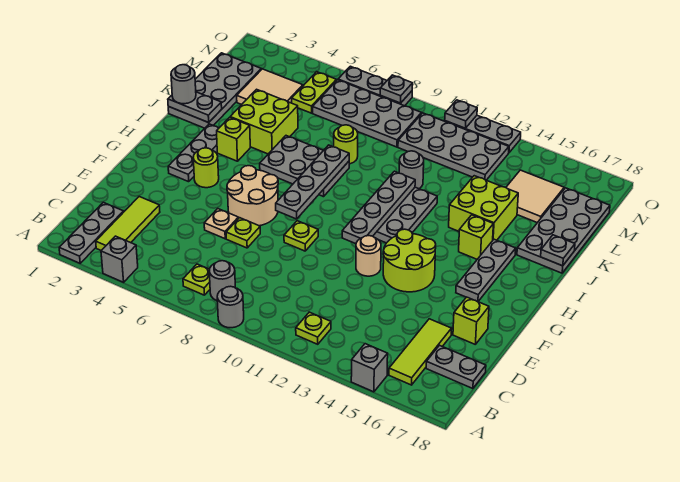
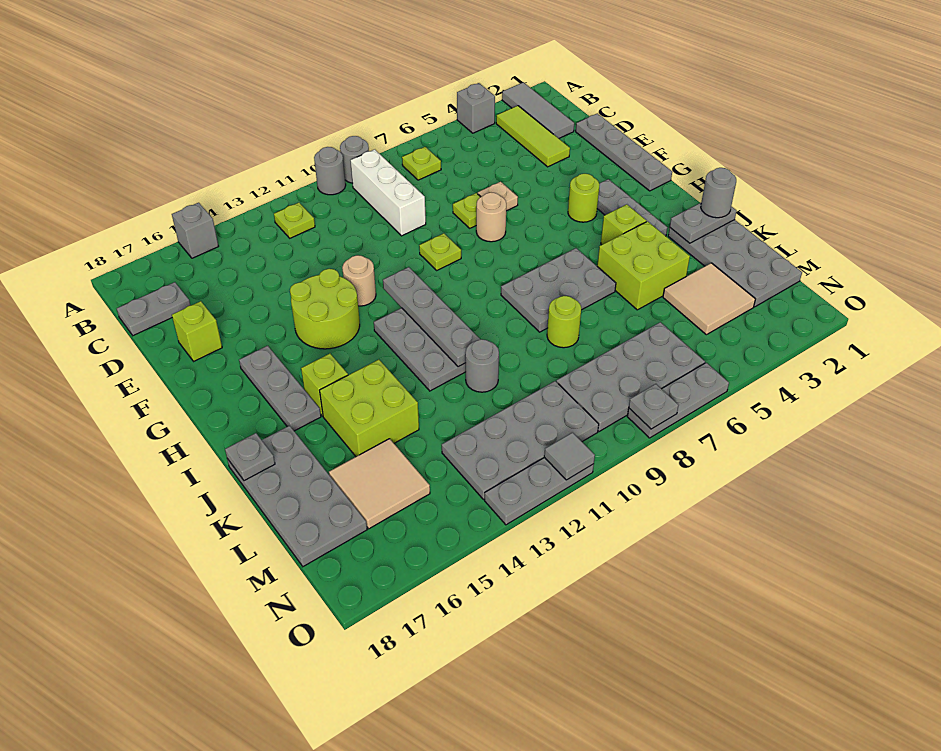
grey 1x3 plate [59,202,124,263] -> grey 1x3 tile [502,82,574,138]
grey 1x1 round brick [209,261,235,301] -> grey 1x1 round brick moved to [314,147,346,195]
none -> white 1x3 brick [350,149,426,236]
lime 1x3 tile [389,319,452,385] -> none
tan 2x2 round brick [227,166,278,226] -> tan 1x1 round brick [476,192,506,242]
grey 1x4 plate [276,145,349,219] -> grey 1x4 plate moved to [576,113,672,191]
lime 1x2 plate [292,72,337,113] -> none
grey 1x1 plate [445,100,477,128] -> grey 1x1 tile [544,433,595,480]

